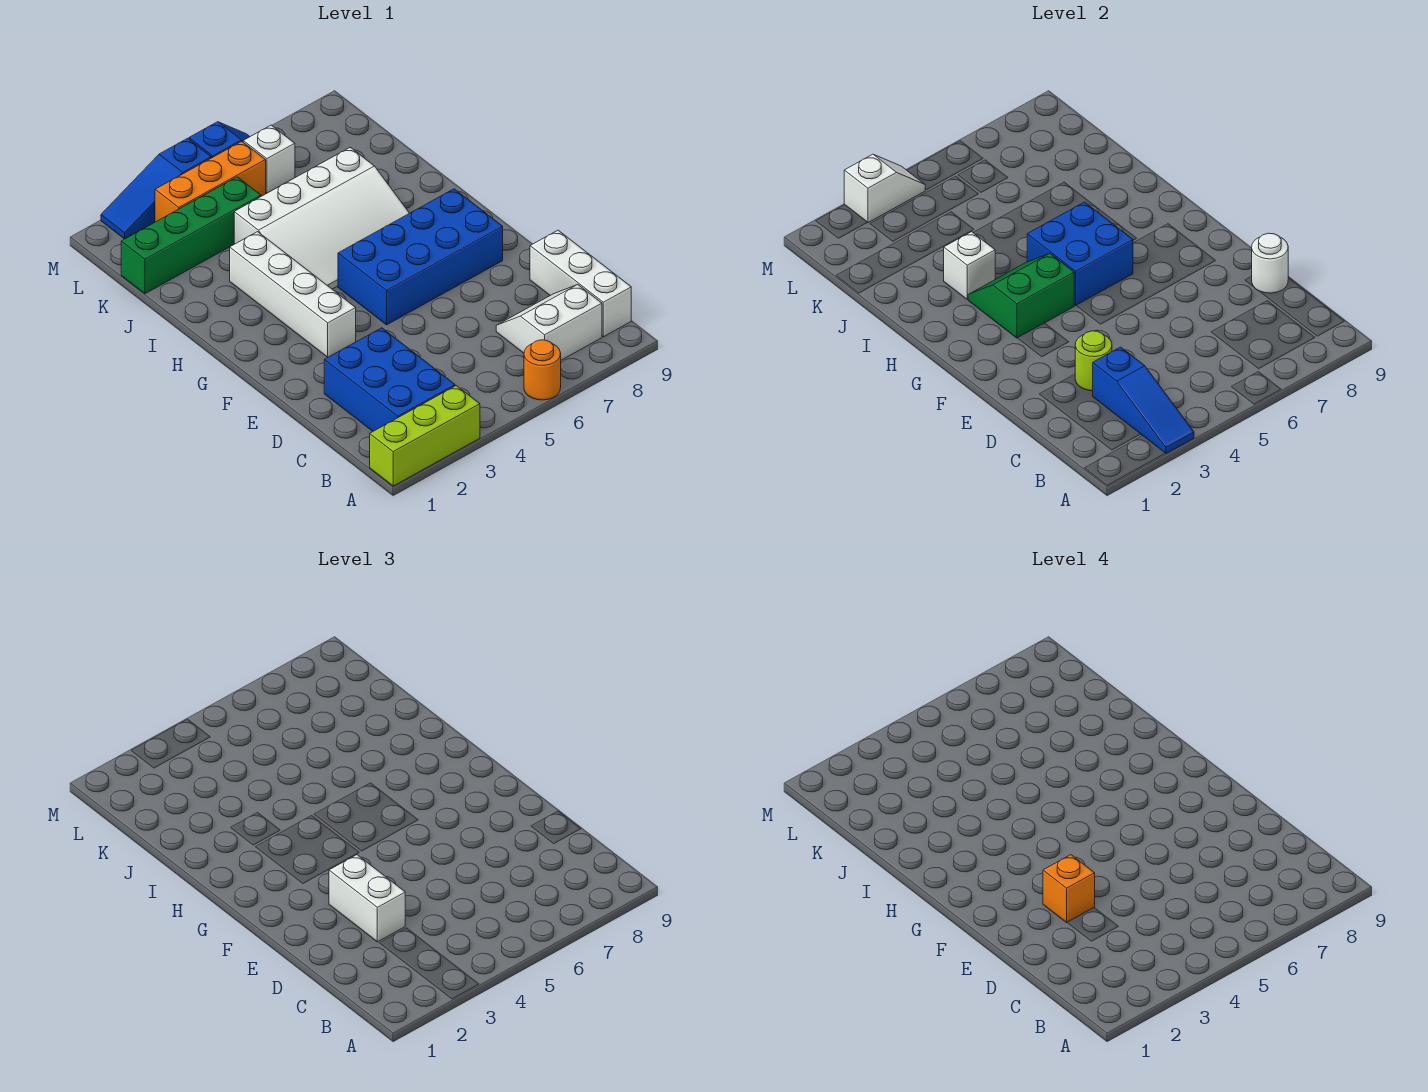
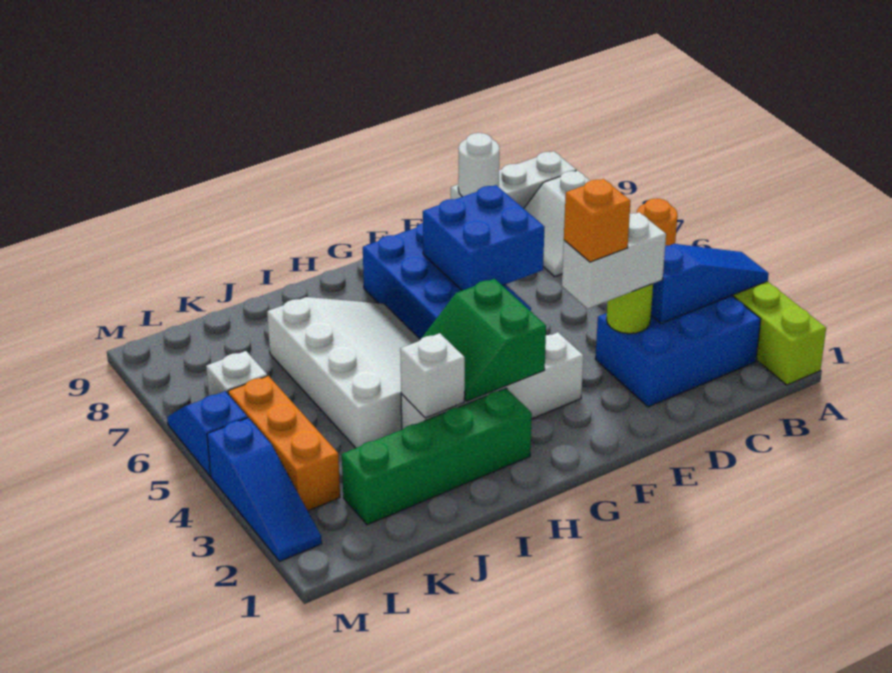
blue 2x2 brick [1027,202,1133,305] -> blue 2x2 brick moved to [423,185,545,291]
green 1x4 brick [121,177,261,294] -> green 1x4 brick turned to [342,388,532,525]
white 1x2 slope [844,154,925,223] -> none

